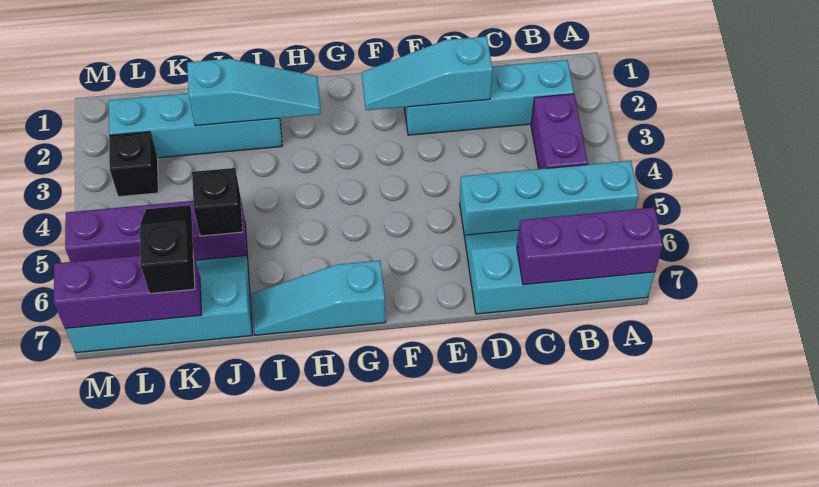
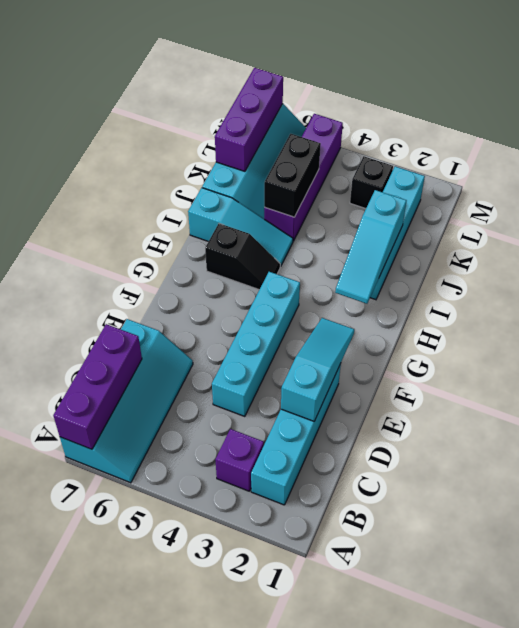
cyan 1x4 brick [460,161,639,237] -> cyan 1x4 brick moved to [212,272,300,416]
purple 1x2 brick [531,94,588,169] -> purple 1x1 brick [215,429,264,491]
cyan 1x3 slope [251,260,386,335] -> cyan 1x3 slope turned to [188,188,293,266]
black 1x1 brick [192,168,243,236] -> black 1x2 brick [264,134,321,217]
black 1x2 slope [140,205,195,294] -> black 1x2 slope moved to [205,223,281,290]

